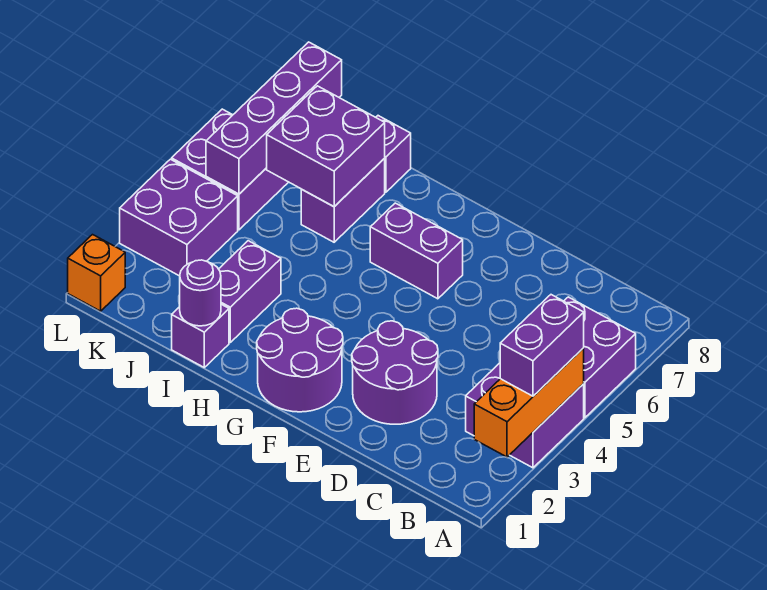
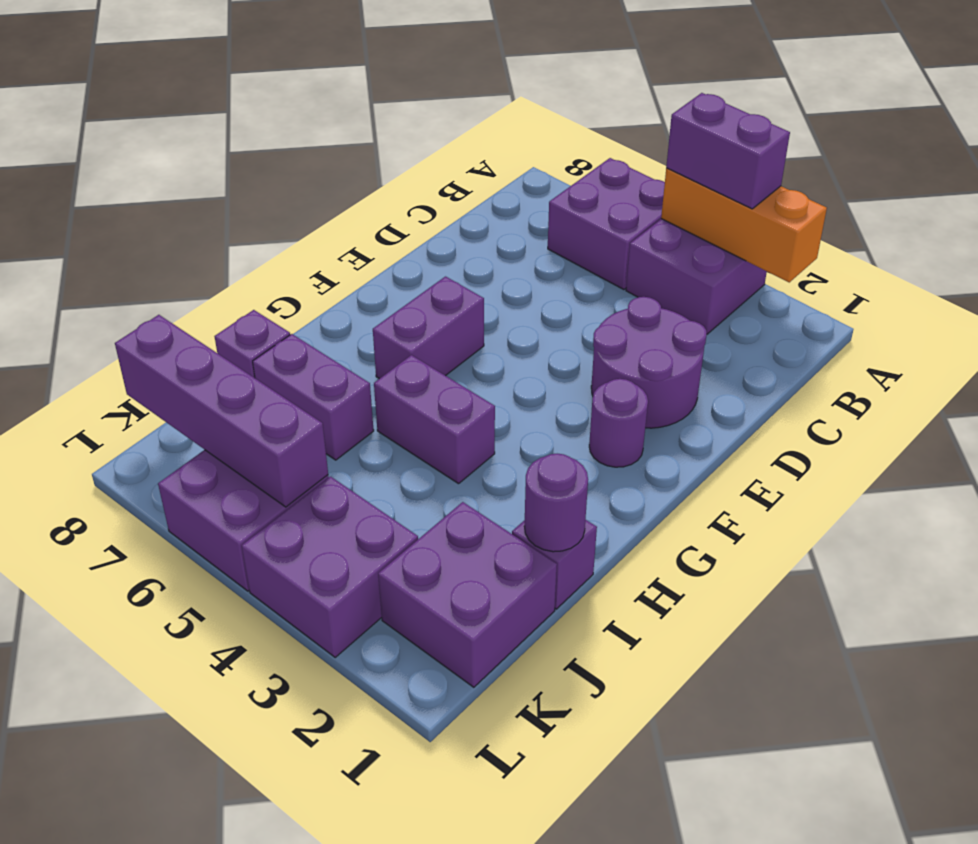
purple 2x2 round brick [257,308,343,412] -> purple 1x1 round brick [589,379,648,467]
purple 1x2 brick [219,241,281,342] -> purple 1x2 brick moved to [374,355,495,484]
purple 2x2 brick [267,86,385,207] -> purple 2x2 brick moved to [378,502,557,687]
orange 1x1 brick [68,235,125,311] -> none

